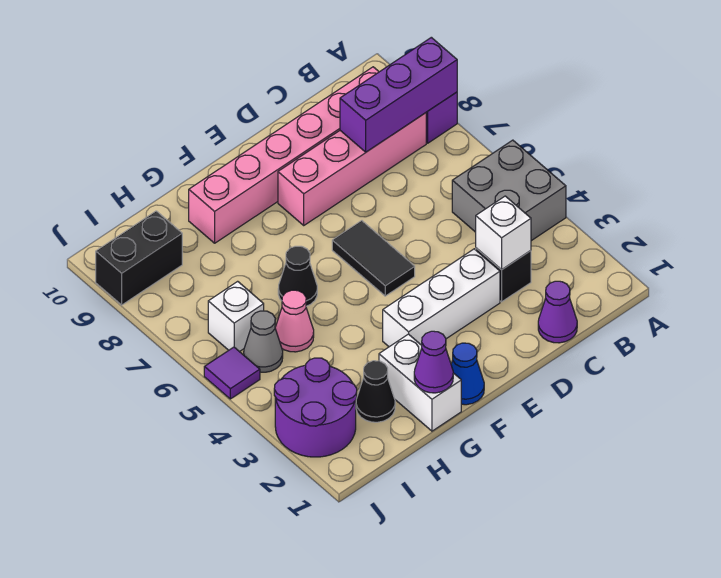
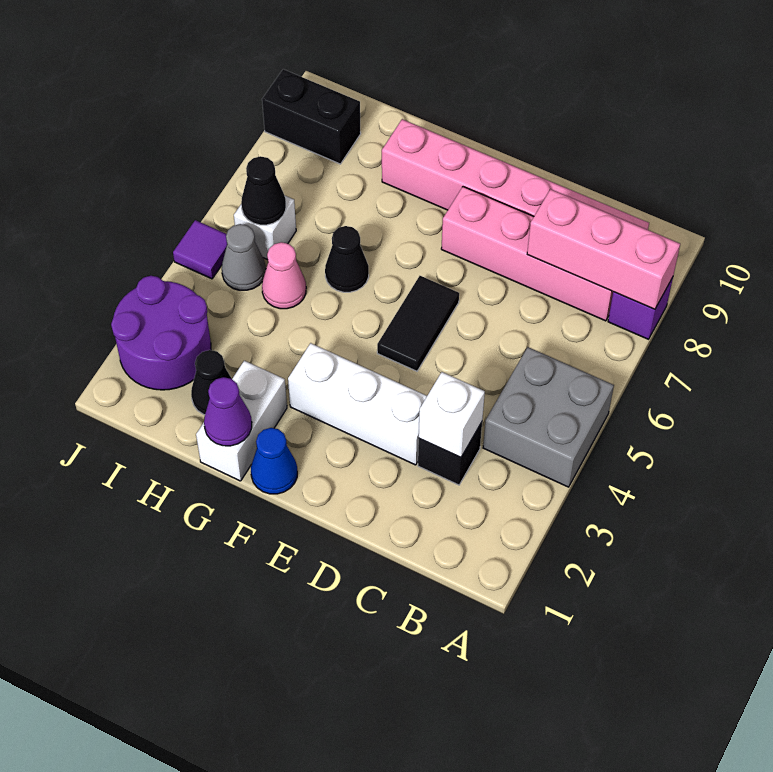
purple 1x3 brick [340,37,457,152] -> pink 1x3 brick [527,189,680,309]
purple 1x1 cone [538,281,577,343] -> none
none -> black 1x1 cone [241,156,286,225]

